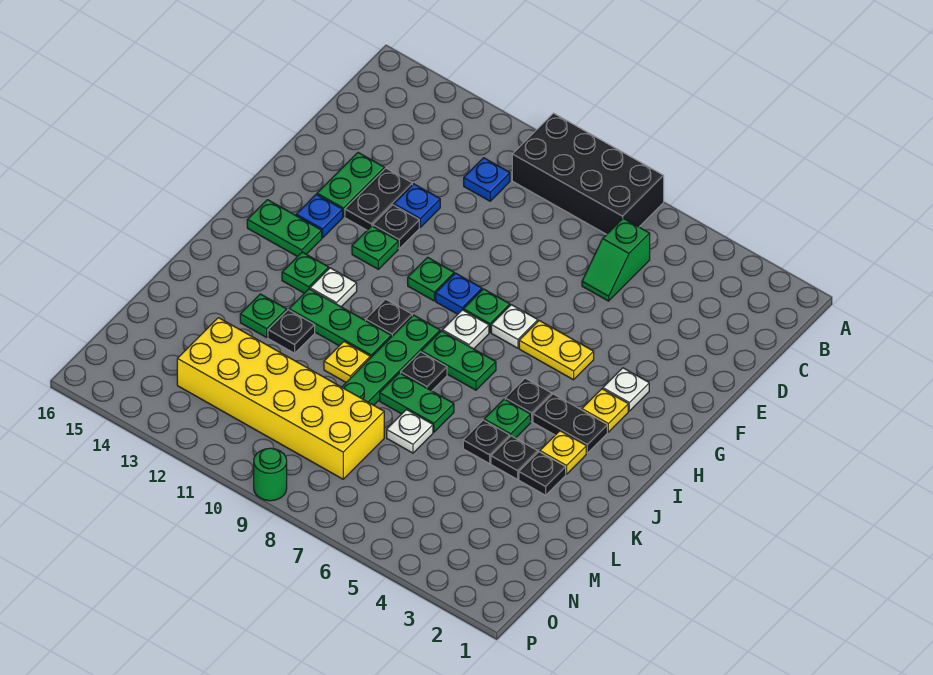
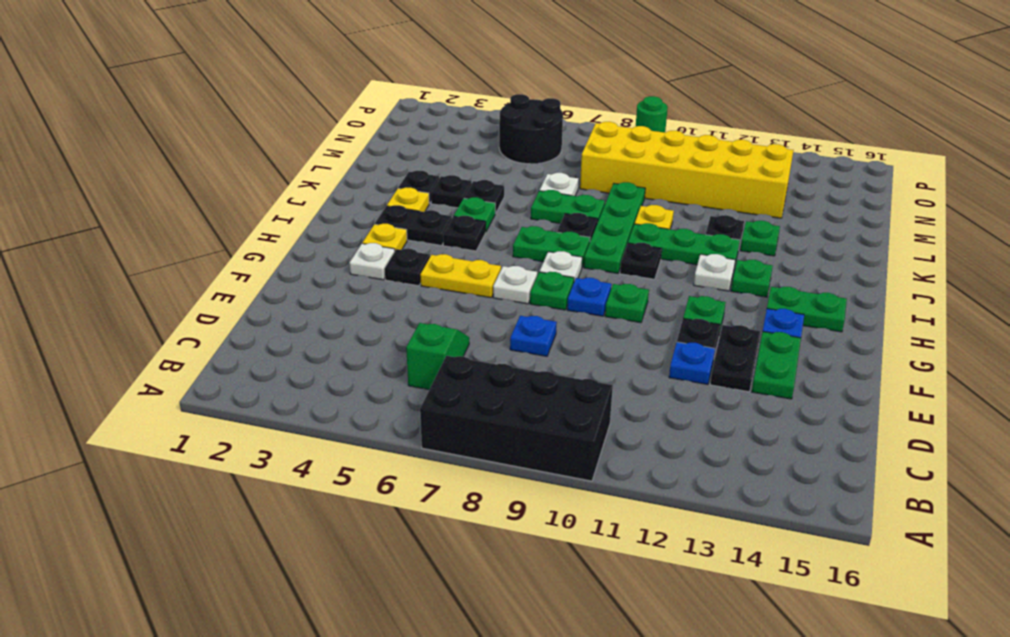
blue 1x1 plate [464,158,510,201] -> blue 1x1 plate moved to [510,316,557,356]
none -> black 1x1 plate [385,249,430,286]
none -> black 2x2 round brick [499,94,563,164]

